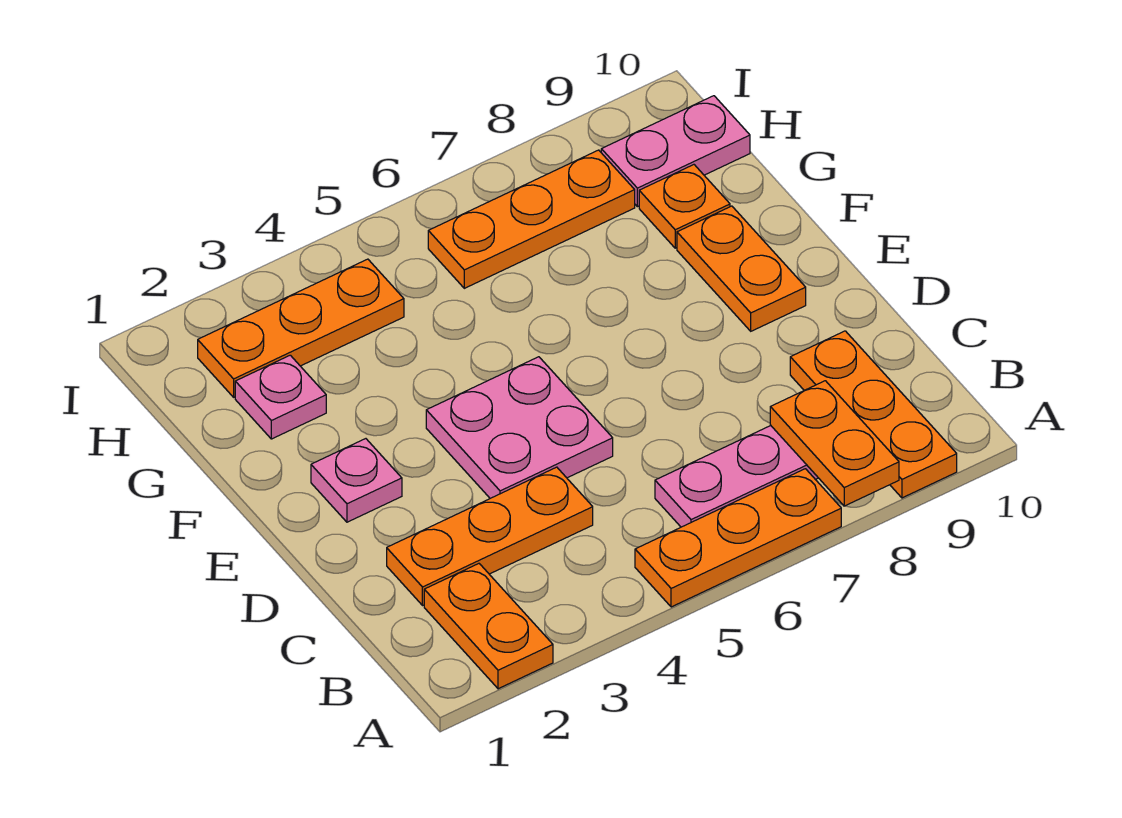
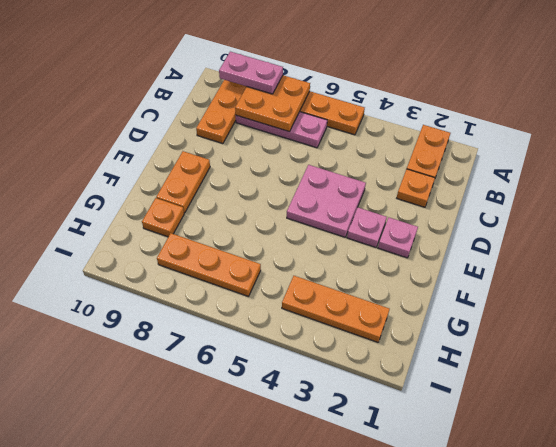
orange 1x2 plate [770,381,899,506] -> orange 2x2 plate [235,75,310,132]
orange 1x3 plate [387,467,593,606] -> orange 1x1 plate [397,169,435,207]
pink 1x1 plate [235,355,326,439] -> pink 1x1 plate moved to [347,208,387,247]
pink 1x2 plate [601,96,750,207] -> pink 1x2 plate moved to [219,52,283,94]

